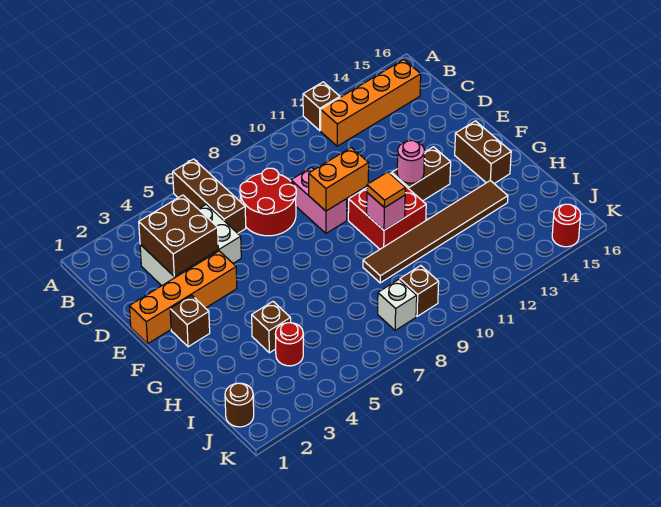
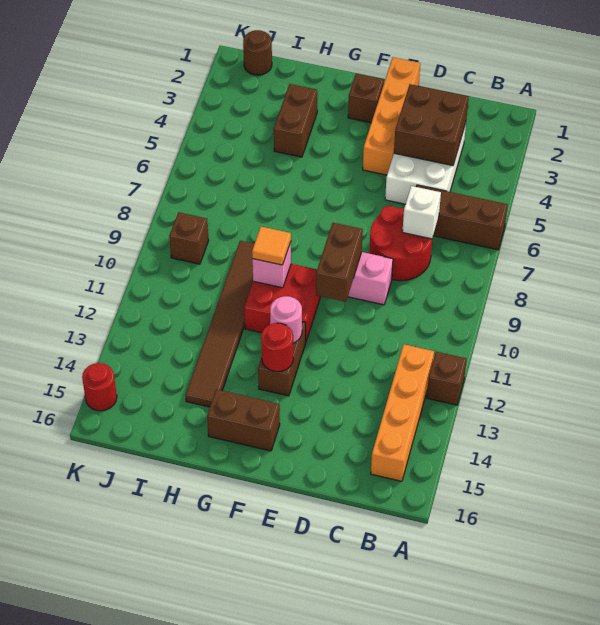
orange 1x2 brick [309,147,369,211] -> brown 1x2 brick [316,223,363,302]
brown 1x1 brick [252,302,291,353] -> brown 1x2 brick [274,84,317,157]
red 1x1 round brick [276,323,303,366] -> red 1x1 round brick moved to [261,323,293,372]
white 1x1 brick [378,279,417,330] -> white 1x1 brick moved to [402,186,441,239]

